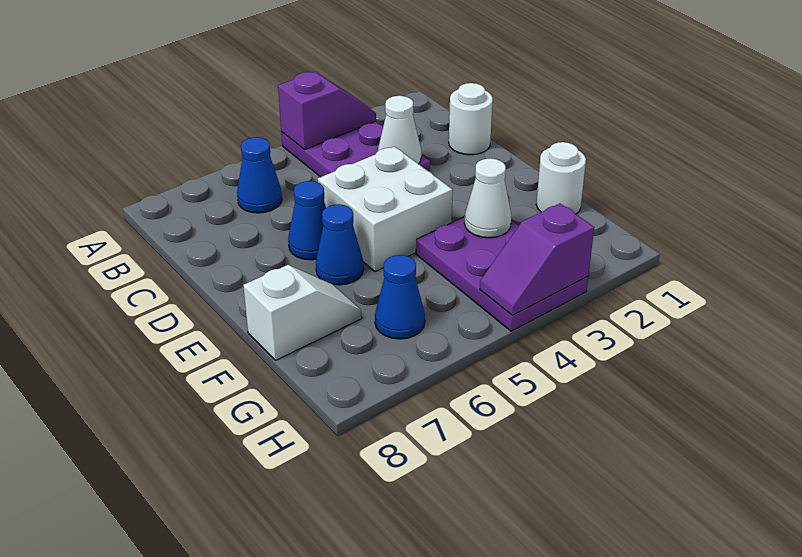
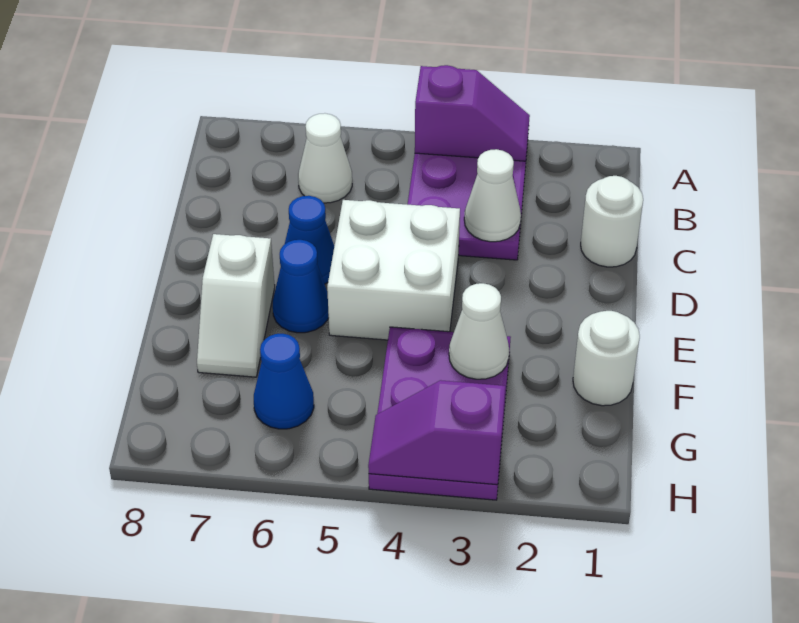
blue 1x1 cone [237,137,282,213] -> white 1x1 cone [298,113,352,203]
white 1x2 slope [243,265,362,361] -> white 1x2 slope turned to [197,234,275,377]

